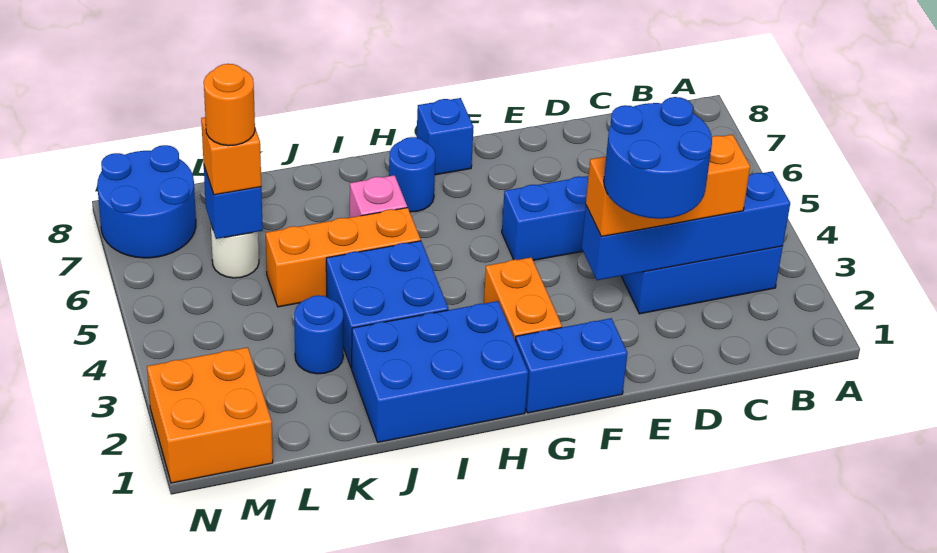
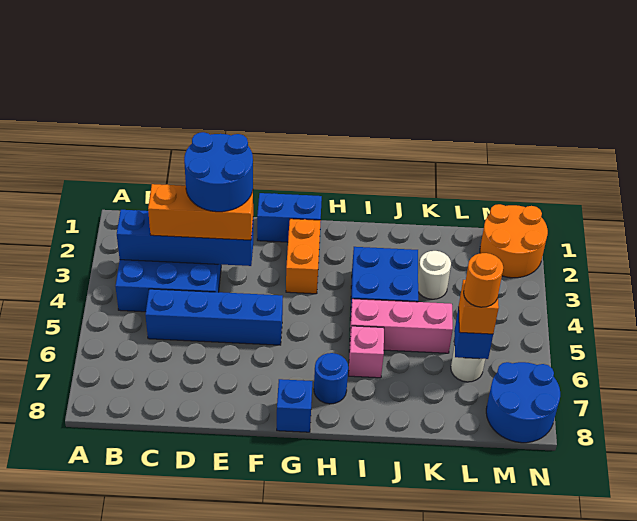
blue 2x3 brick [352,301,528,442] -> none
orange 1x3 brick [266,208,421,307] -> pink 1x3 brick [350,299,453,353]
blue 1x1 round brick [294,295,343,374] -> white 1x1 round brick [418,251,451,299]
orange 2x2 brick [147,347,273,483] -> orange 2x2 round brick [480,204,548,278]

